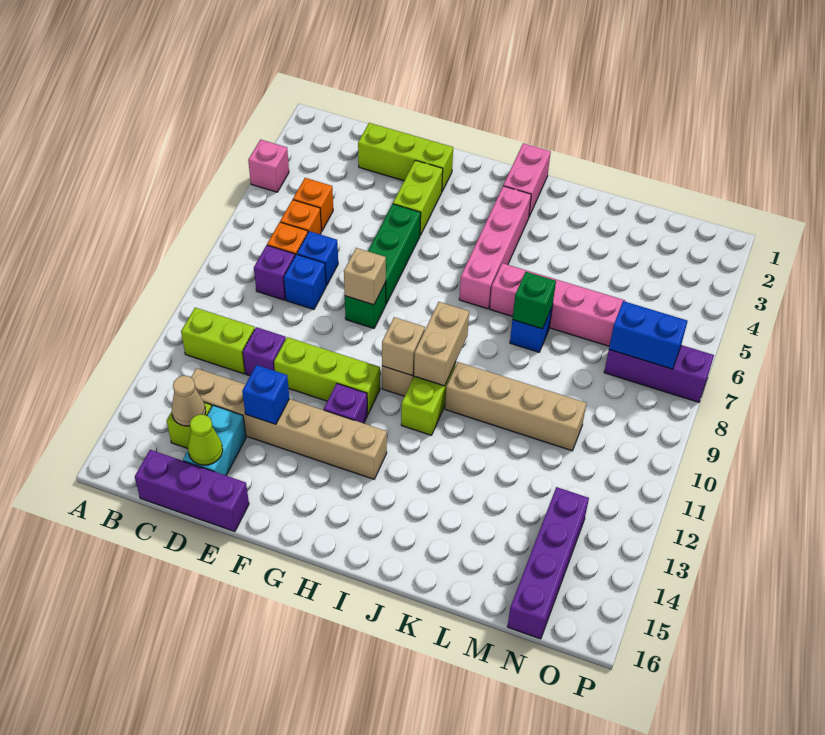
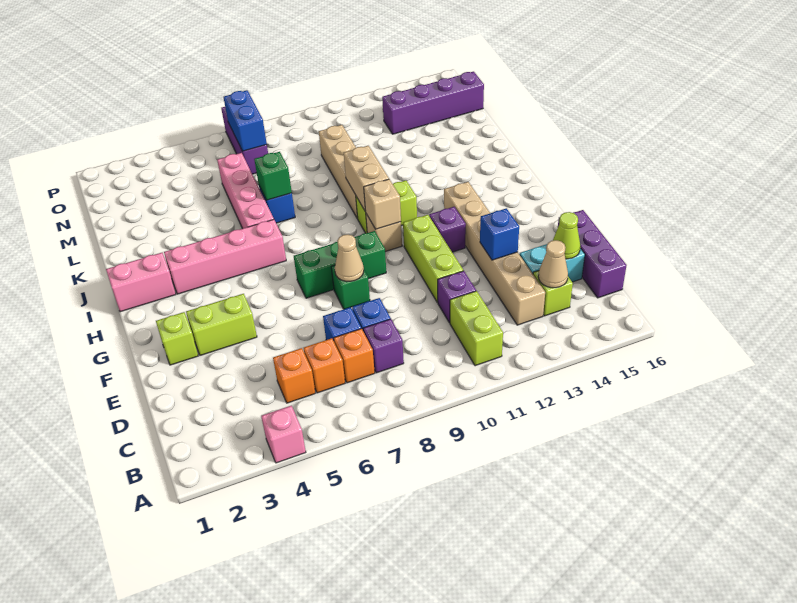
lime 1x3 brick [358,123,453,191] -> lime 1x1 brick [156,312,198,365]
green 1x3 brick [368,204,421,304] -> green 1x3 brick moved to [294,231,386,298]
tan 1x1 brick [344,248,386,305] -> tan 1x1 cone [335,235,364,281]
tan 1x2 brick [414,302,469,386] -> tan 1x2 brick turned to [344,146,389,211]

